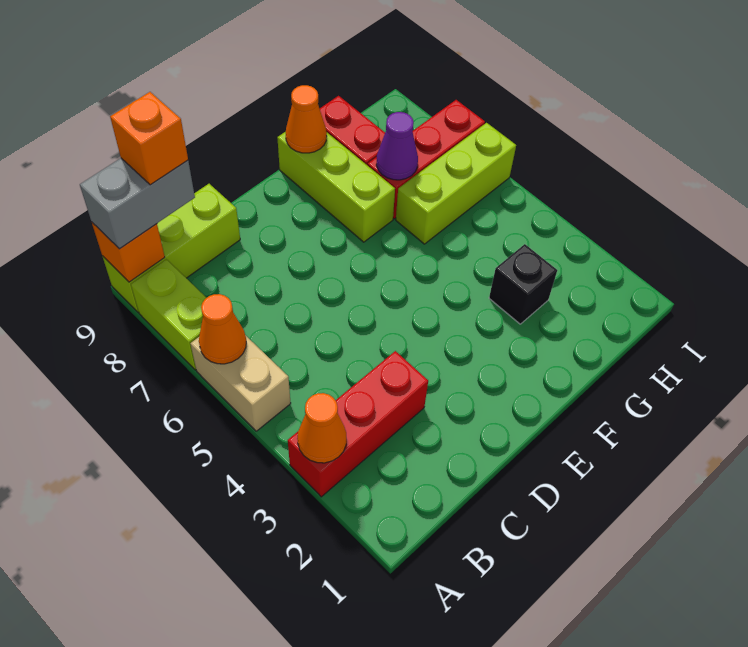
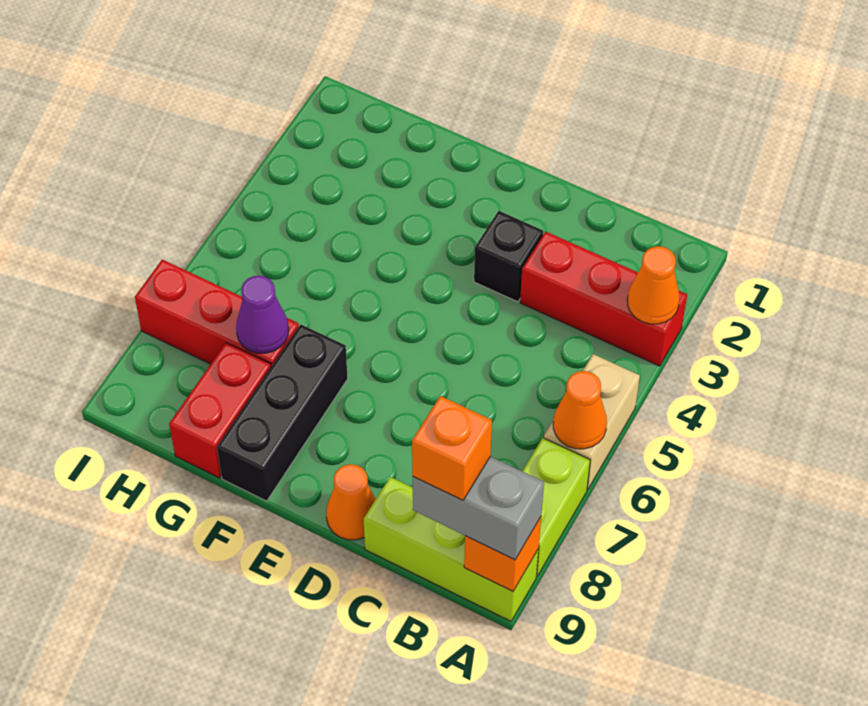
lime 1x3 brick [277,132,395,242] -> black 1x3 brick [217,325,348,501]
orange 1x1 cone [286,85,327,153] -> orange 1x1 cone moved to [326,464,376,540]
black 1x1 brick [489,244,557,324] -> black 1x1 brick moved to [474,211,543,302]
lime 1x3 brick [396,123,516,244] -> none

